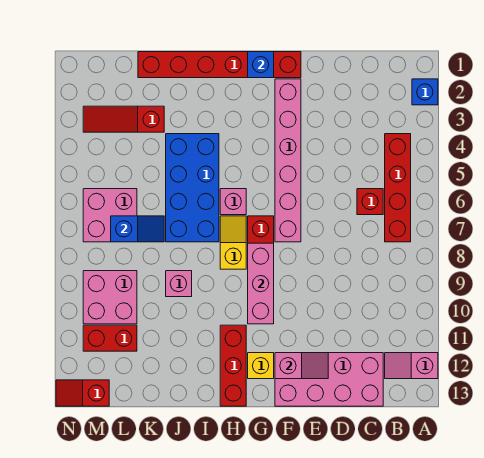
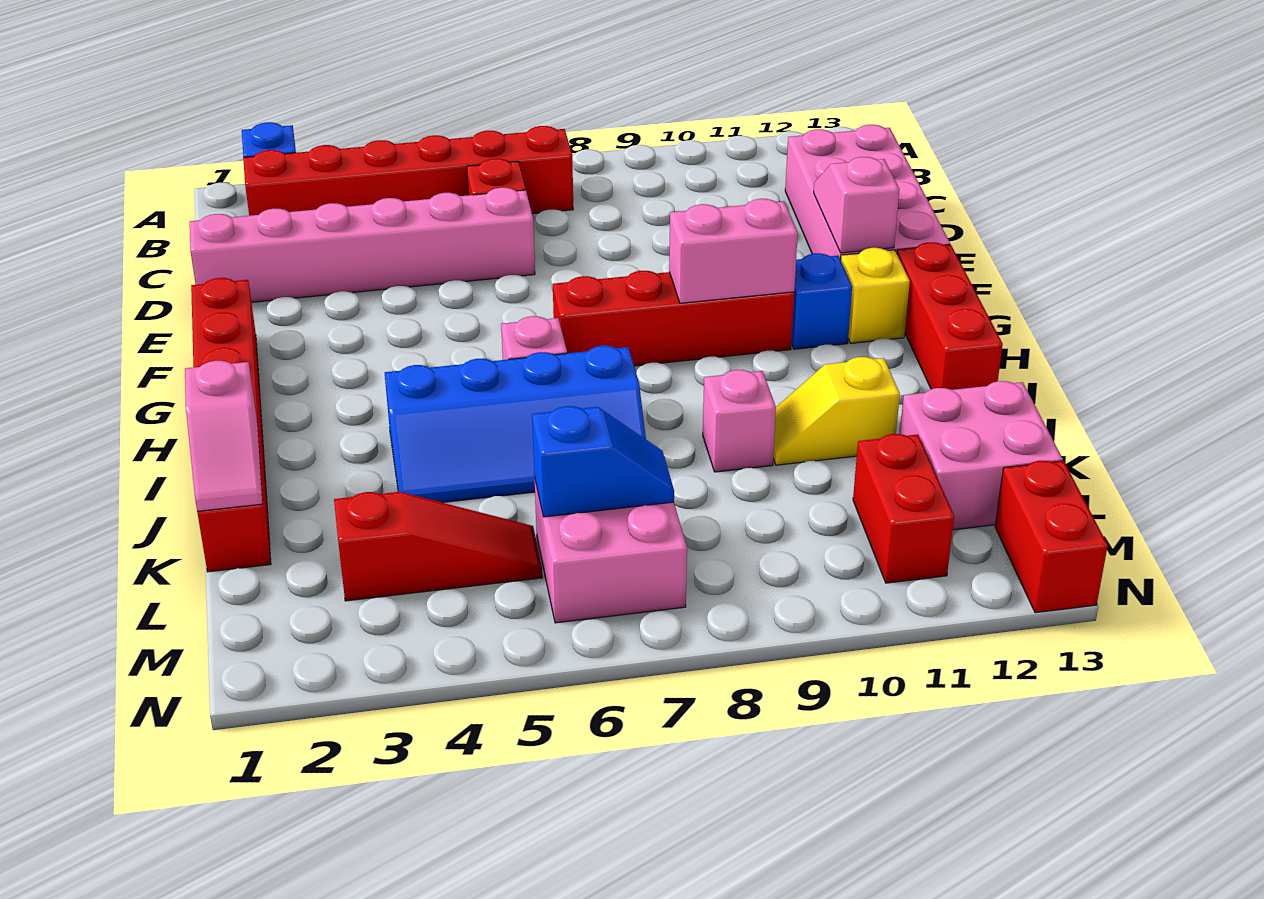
pink 1x2 slope [385,353,438,379] -> pink 1x2 slope moved to [185,361,262,511]
red 1x4 brick [385,134,411,242] -> red 1x6 brick [243,126,573,216]
pink 1x6 brick [275,79,301,242] -> pink 1x6 brick moved to [190,188,535,302]
blue 1x1 brick [248,52,274,78] -> blue 1x1 brick moved to [791,253,852,349]
pink 1x3 brick [248,243,274,324] -> pink 1x2 brick [669,199,798,303]
yellow 1x2 slope [220,216,246,269] -> yellow 1x2 slope moved to [773,357,900,465]
red 1x3 brick [220,325,246,406] -> red 1x3 brick turned to [897,242,1003,390]
blue 2x4 brick [166,134,219,242] -> blue 2x4 slope [385,346,646,503]
red 1x3 slope [83,106,164,132] -> red 1x3 slope turned to [334,492,542,601]
blue 1x2 slope [111,216,164,242] -> blue 1x2 slope turned to [532,406,674,517]
pink 2x2 brick [83,271,137,324] -> pink 2x2 brick moved to [900,381,1063,530]
red 1x2 slope [56,380,109,406] -> red 1x2 brick [995,461,1108,613]

